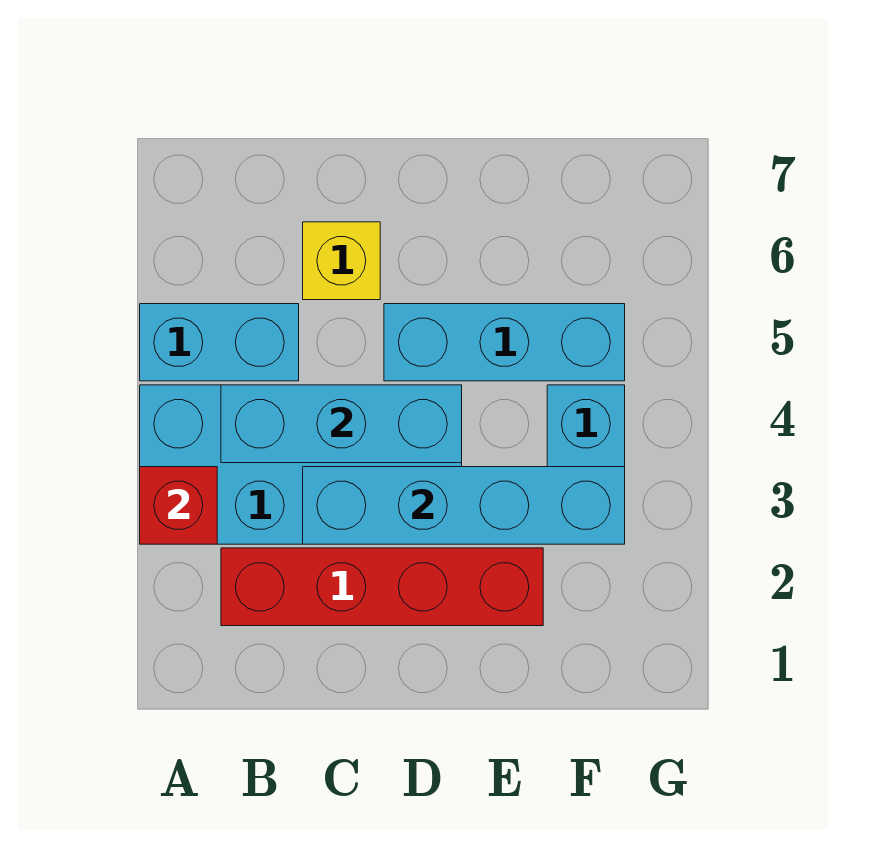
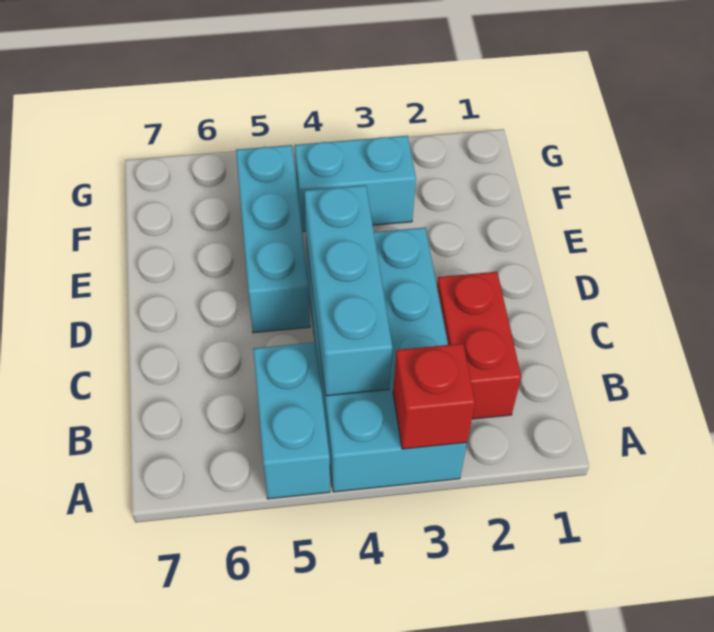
red 1x4 brick [221,548,543,626] -> red 1x2 brick [437,272,521,419]
cyan 1x4 brick [303,467,625,544] -> none
yellow 1x1 brick [303,222,380,300] -> none

